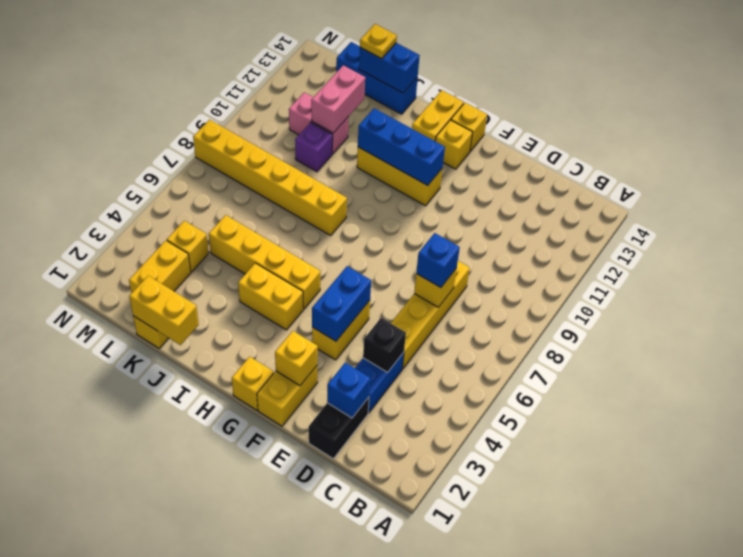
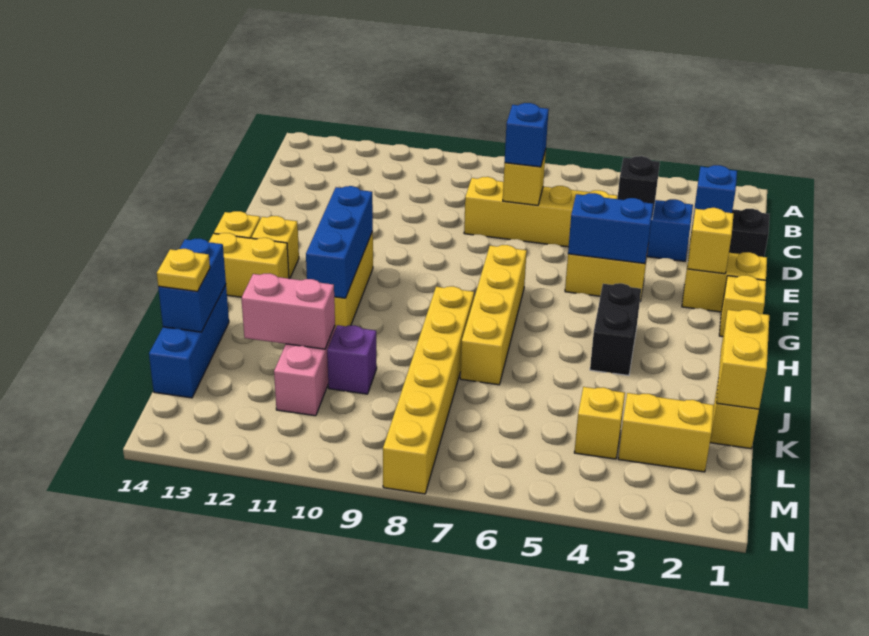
yellow 1x2 brick [238,263,303,330] -> black 1x2 brick [590,283,641,376]
yellow 1x4 brick [209,215,320,309] -> yellow 1x4 brick moved to [460,245,527,385]

